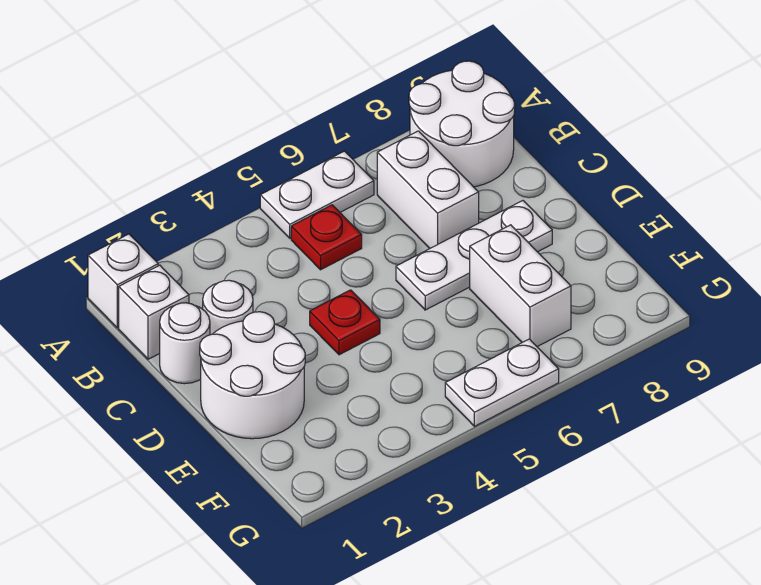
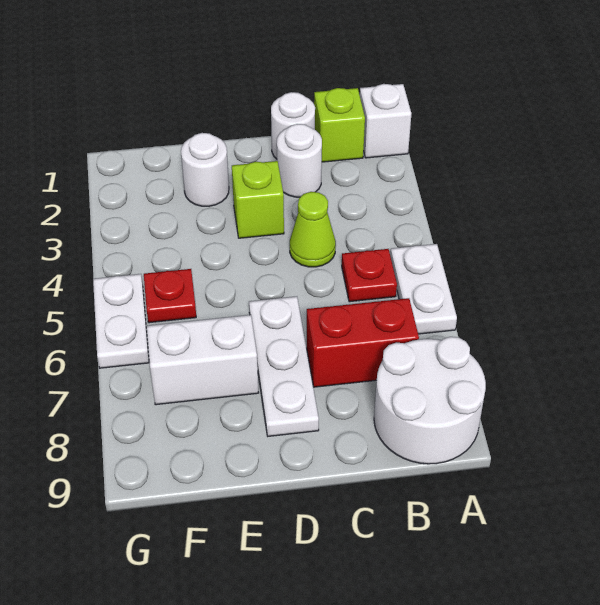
white 1x1 brick [119,265,189,359] -> lime 1x1 brick [314,88,365,162]
white 1x2 brick [377,131,479,248] -> red 1x2 brick [307,298,419,387]
none -> lime 1x1 cone [290,192,336,267]
white 2x2 round brick [200,312,305,439] -> white 1x1 round brick [181,133,229,206]
none -> lime 1x1 brick [232,161,284,238]
red 1x1 plate [310,290,380,355] -> red 1x1 plate moved to [144,269,196,323]

